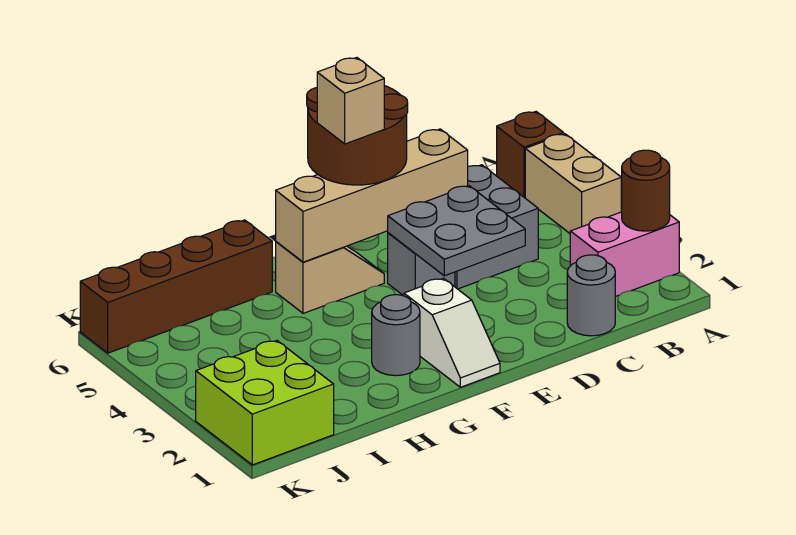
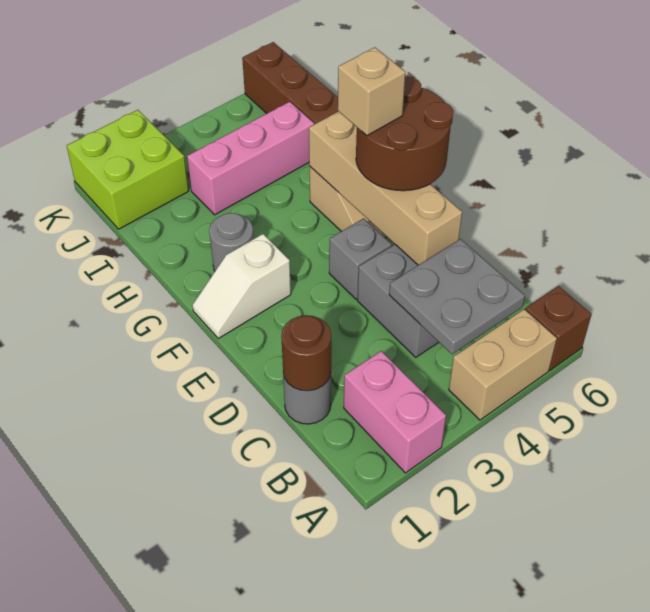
brown 1x1 round brick [622,150,670,231] -> brown 1x1 round brick moved to [281,315,331,391]
grey 2x2 plate [388,186,525,276] -> grey 2x2 plate moved to [389,239,525,354]
none -> pink 1x3 brick [187,102,314,215]

